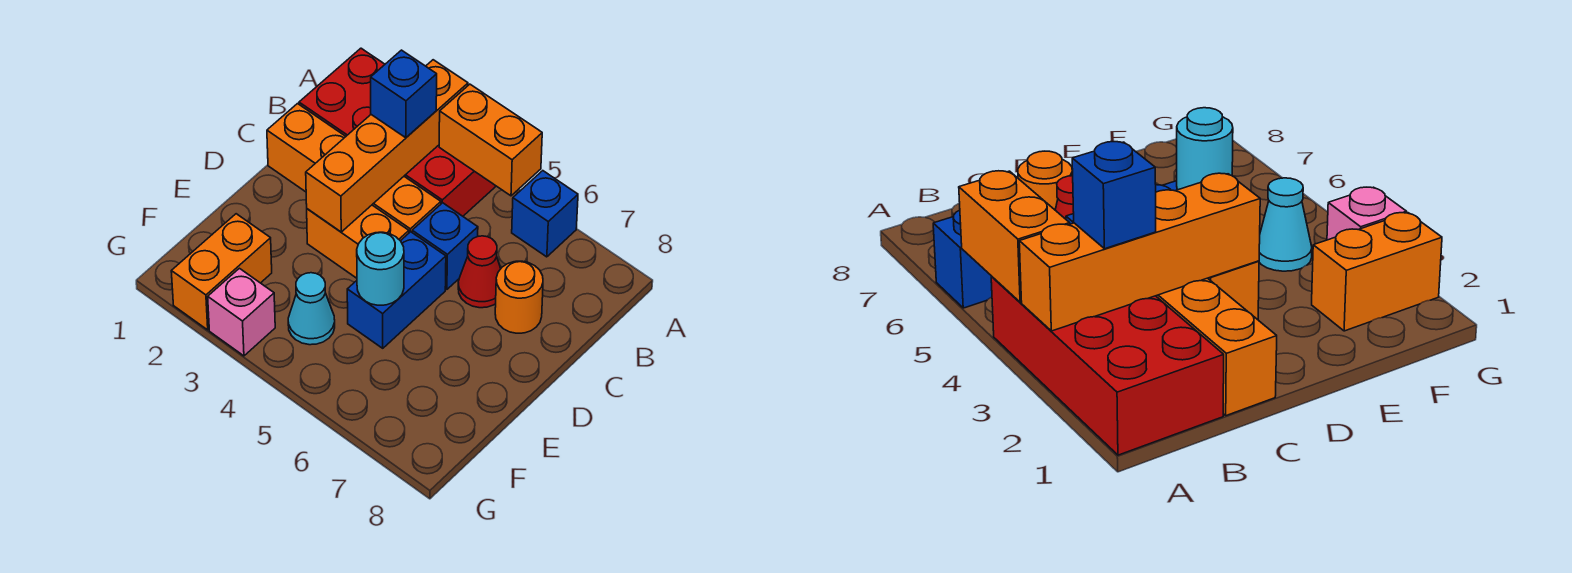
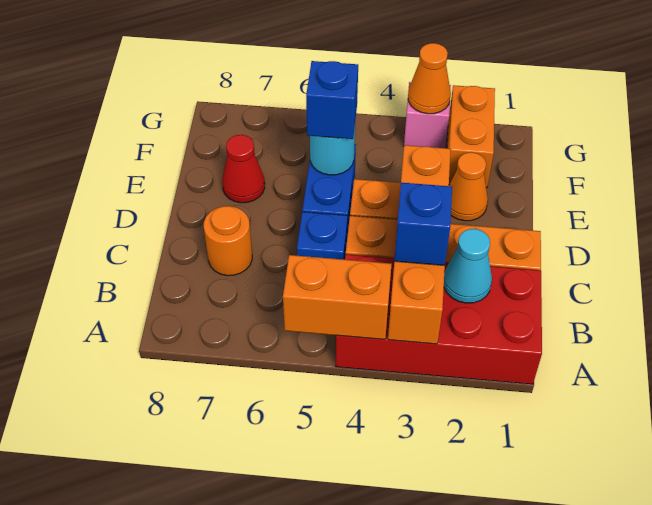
blue 1x1 brick [512,171,578,257] -> blue 1x1 brick moved to [306,61,358,139]
red 1x1 cone [458,236,501,308] -> red 1x1 cone moved to [222,135,265,203]
none -> orange 1x1 cone [449,152,488,221]
cyan 1x1 cone [288,273,335,345] -> cyan 1x1 cone moved to [444,229,492,303]
none -> orange 1x1 cone [408,43,451,114]

